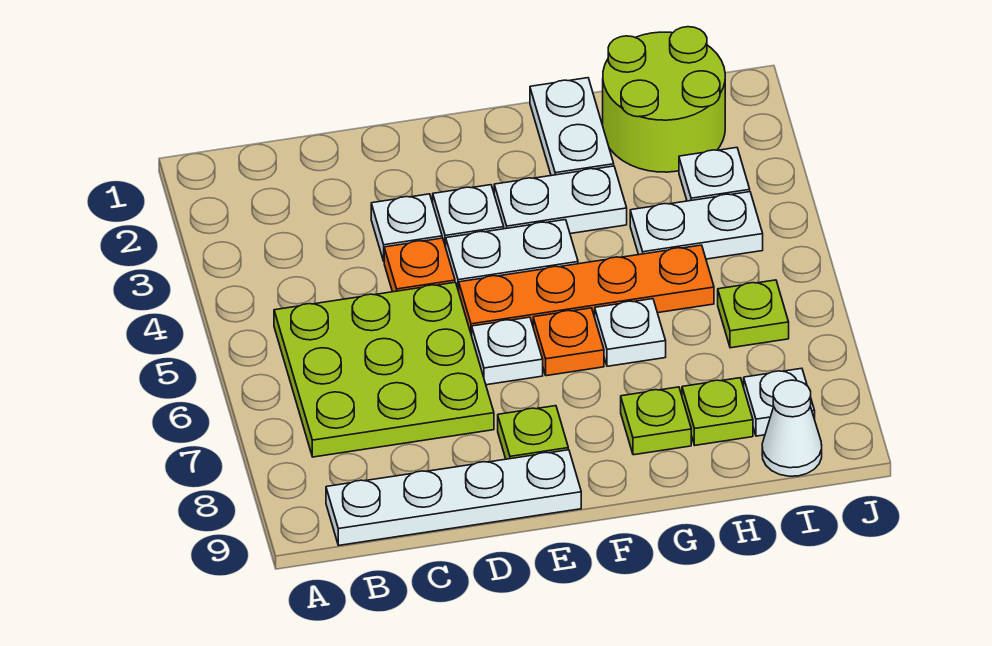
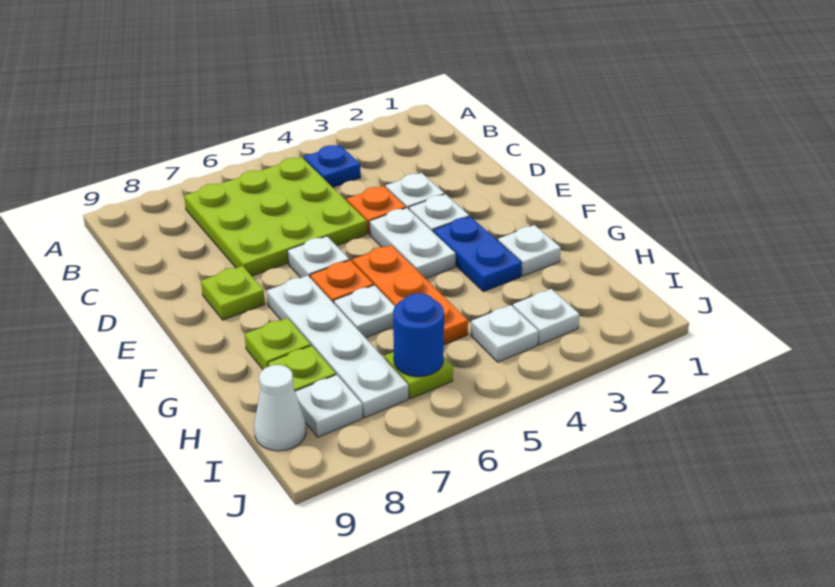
none -> blue 1x1 plate [304,145,361,187]
white 1x4 plate [326,450,581,545] -> white 1x4 plate moved to [267,276,408,418]
orange 1x4 plate [459,245,714,336] -> orange 1x3 plate [352,245,468,345]
white 1x2 plate [494,166,627,234] -> blue 1x2 plate [433,216,522,292]
white 1x2 plate [530,78,614,176] -> white 1x1 plate [498,225,561,276]
lime 2x2 round brick [603,27,725,172] -> none
white 1x2 plate [630,192,763,259] -> white 1x1 plate [471,305,538,362]
none -> blue 1x1 round brick [393,293,444,377]

